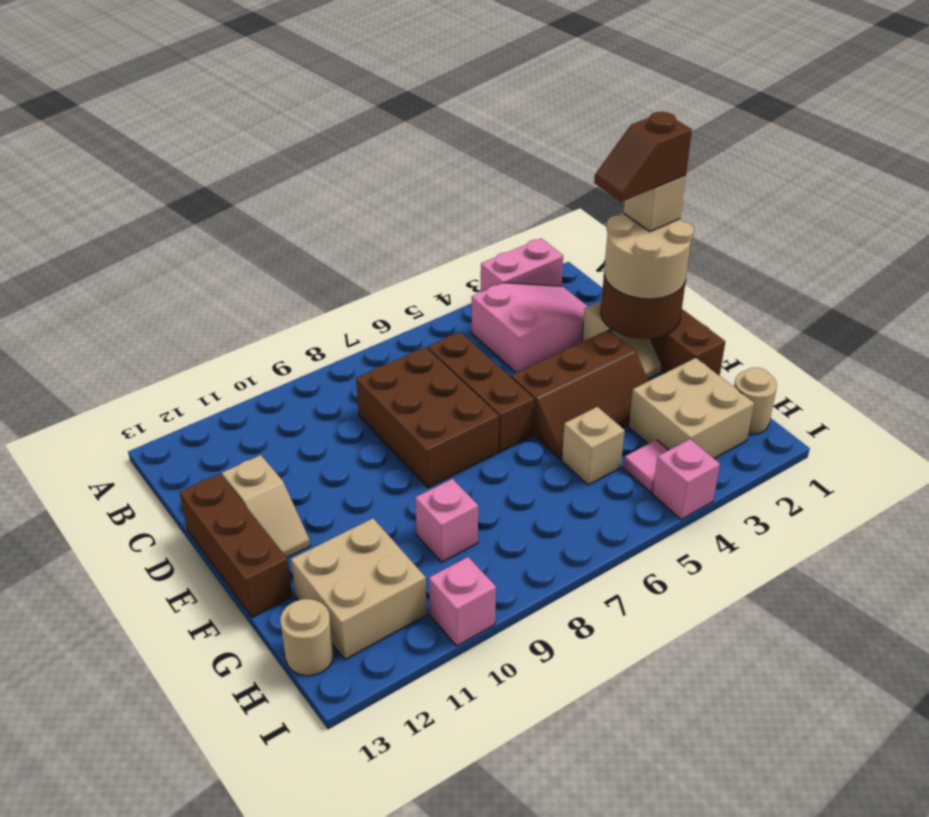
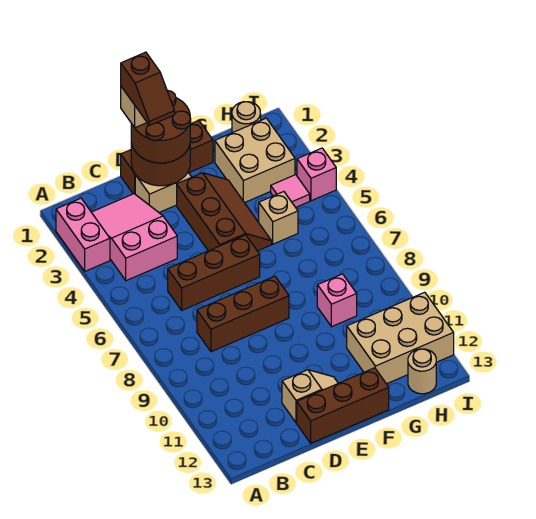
brown 2x3 brick [356,347,499,488] -> brown 1x3 brick [197,276,289,352]
tan 2x2 round brick [604,213,694,299] -> brown 2x2 round brick [131,90,191,163]
tan 2x2 brick [291,518,427,659] -> tan 2x3 brick [347,292,454,384]
pink 1x1 brick [429,557,496,646] -> none

